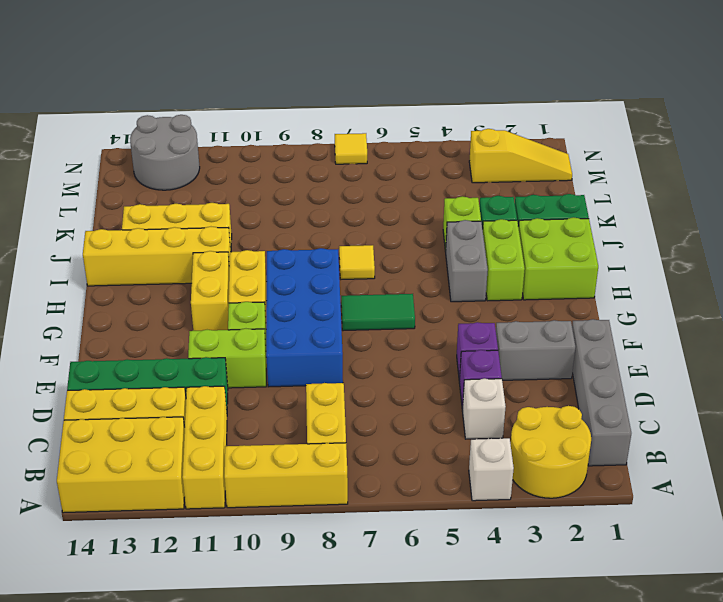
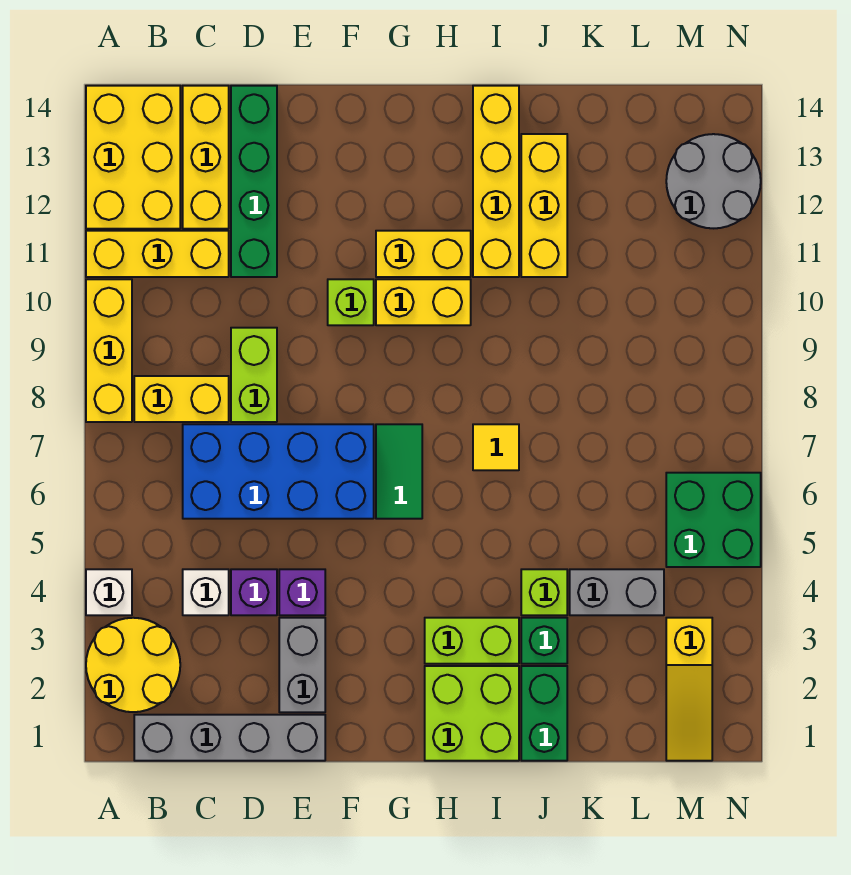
blue 2x4 brick [266,248,343,387] -> blue 2x4 brick moved to [183,424,374,519]
lime 1x2 brick [188,329,266,388] -> lime 1x2 brick moved to [231,328,277,422]
grey 1x2 brick [446,220,488,302] -> grey 1x2 brick moved to [570,569,664,615]
none -> green 2x2 brick [666,473,761,567]
yellow 1x1 tile [335,133,367,164] -> none

